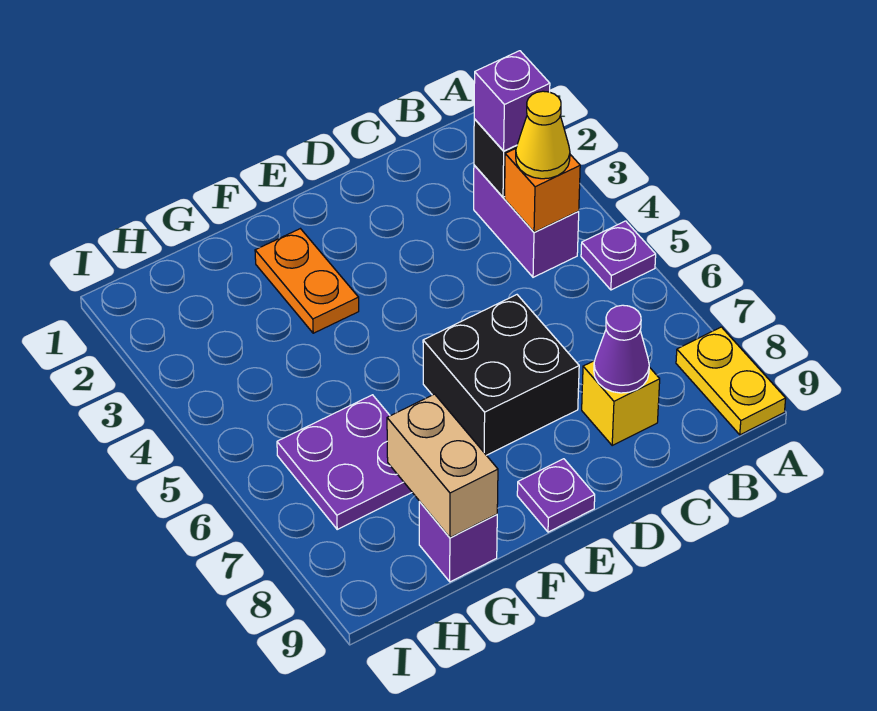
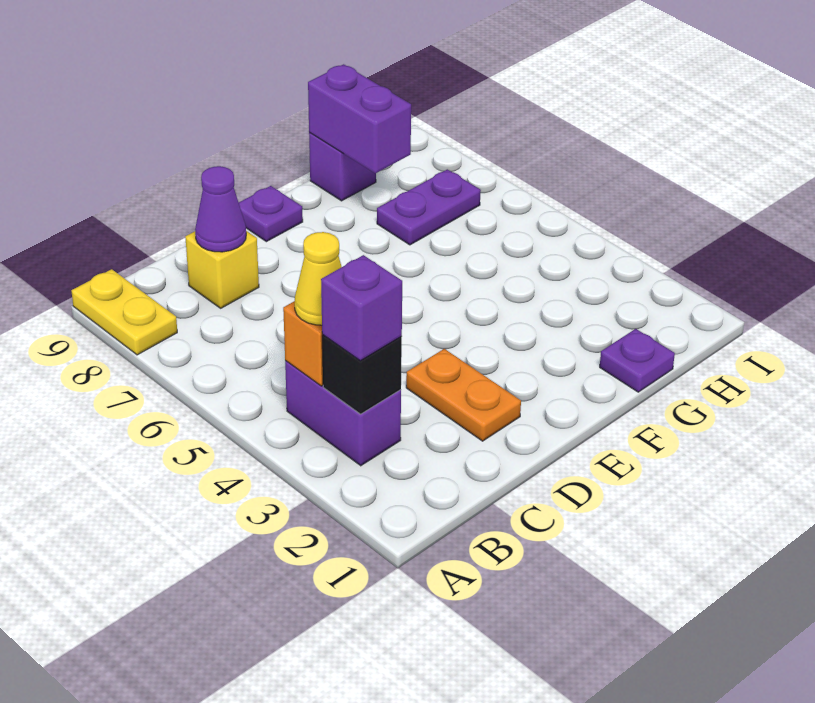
purple 1x1 plate [581,221,656,290] -> purple 1x1 plate moved to [600,329,675,392]
black 2x2 brick [423,295,579,455] -> none
orange 1x2 plate [255,229,359,333] -> orange 1x2 plate moved to [406,349,521,441]
purple 2x2 plate [277,395,412,529] -> purple 1x2 plate [377,169,481,245]
tan 1x2 brick [387,394,498,538] -> purple 1x2 brick [308,64,411,173]

